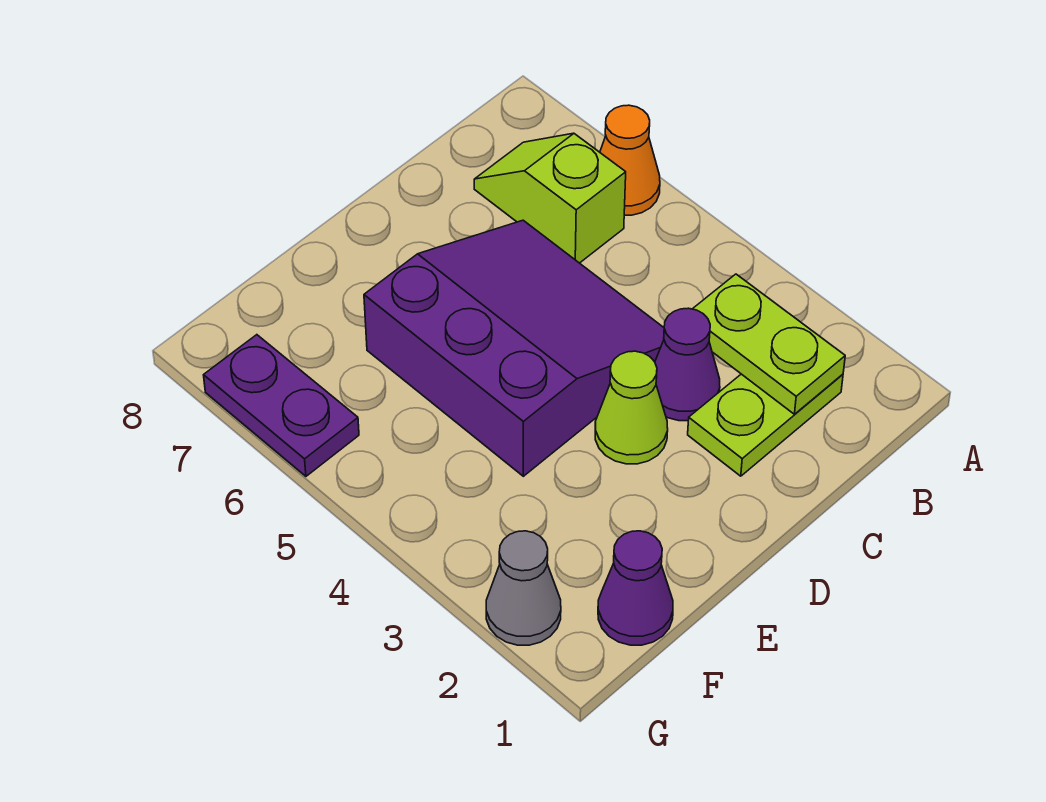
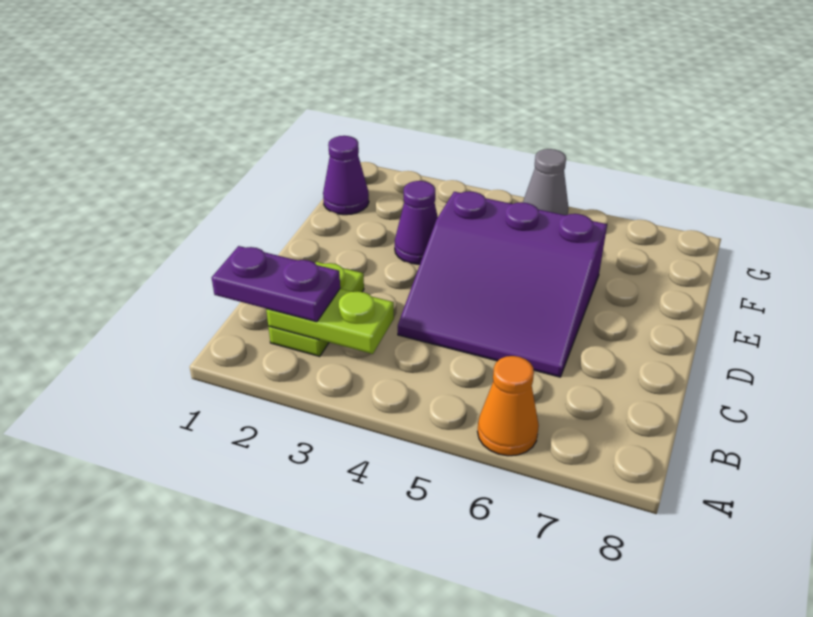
lime 1x2 slope [474,133,626,263] -> none
purple 1x1 cone [655,308,720,421] -> purple 1x1 cone moved to [395,181,438,264]
lime 1x1 cone [595,351,668,464] -> none
grey 1x1 cone [486,531,561,645] -> grey 1x1 cone moved to [523,149,569,215]
purple 1x2 plate [204,335,359,476] -> purple 1x2 plate moved to [212,246,340,322]

